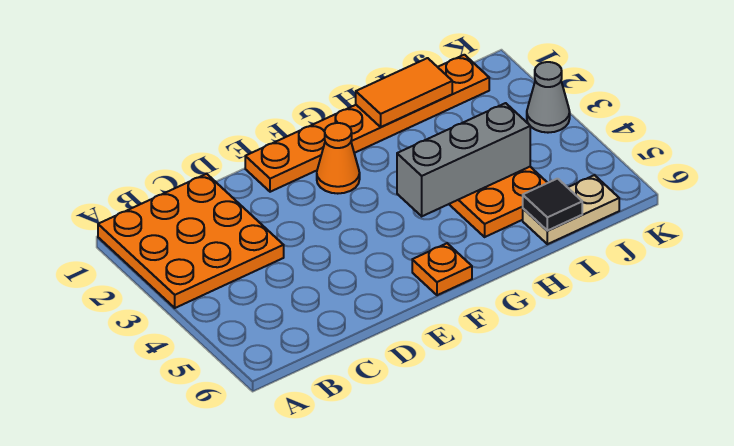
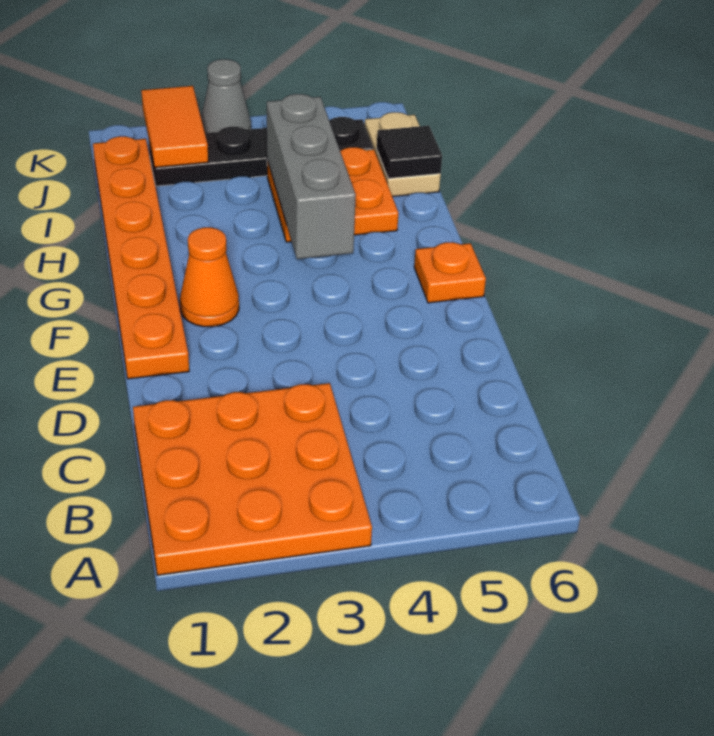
orange 1x2 tile [356,58,452,127] -> orange 1x2 tile moved to [141,86,208,168]
none -> black 1x4 plate [149,117,373,186]

